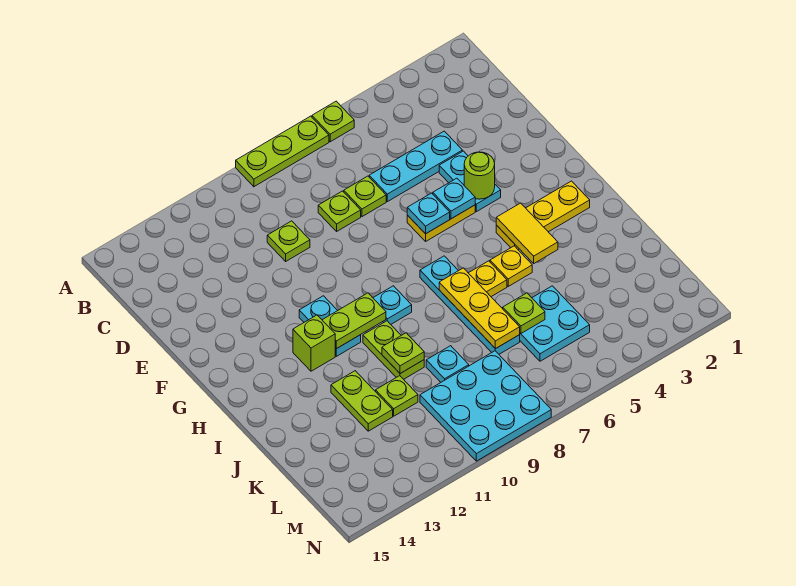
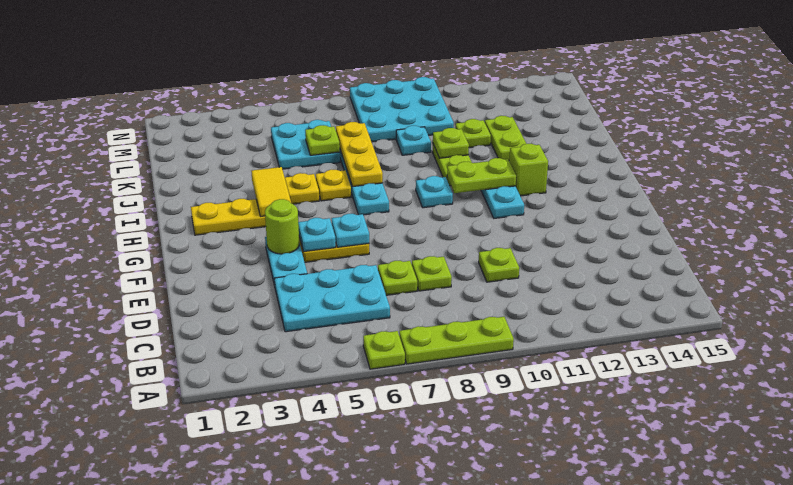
cyan 1x3 plate [369,131,462,202] -> cyan 2x3 plate [274,265,390,332]

